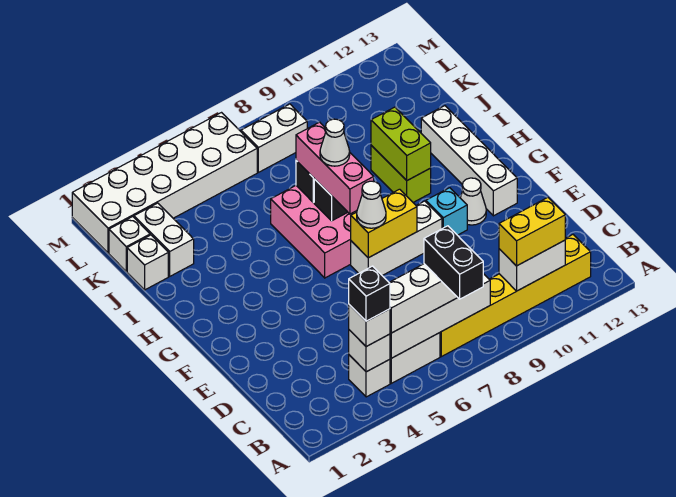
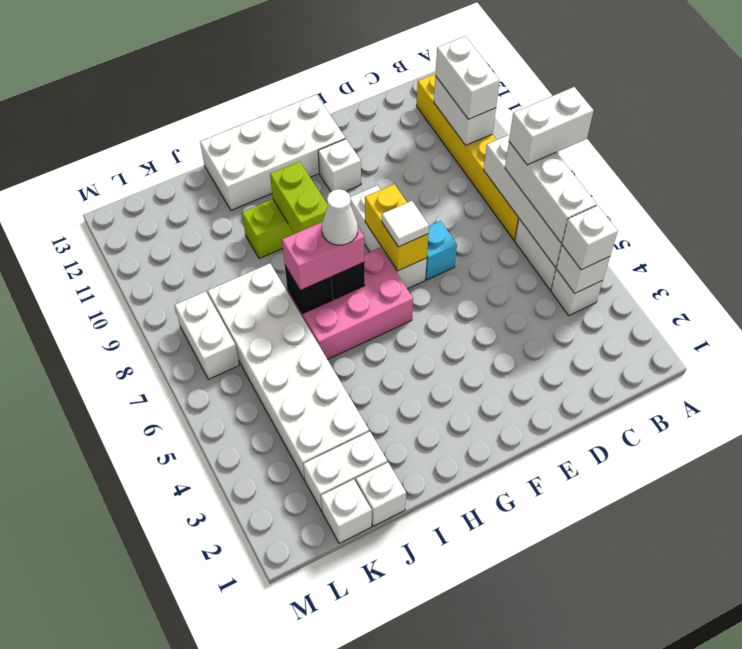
black 1x2 brick [424,226,483,299] -> white 1x2 brick [509,87,594,165]
black 1x1 brick [349,266,390,321] -> none
yellow 1x2 brick [499,197,565,266] -> white 1x2 brick [435,36,500,119]
white 1x1 cone [357,181,386,228] -> white 1x1 tile [382,201,429,247]
cyan 1x1 brick [426,188,467,235] -> cyan 1x1 brick moved to [425,221,457,280]
white 1x1 cone [460,178,486,225] -> white 1x1 brick [318,139,361,192]
white 1x4 brick [421,106,517,216] -> white 2x4 brick [200,95,345,210]
pink 1x3 brick [296,122,374,214] -> pink 1x2 brick [282,222,365,290]
lime 1x2 brick [371,107,431,180] -> lime 1x2 brick turned to [270,161,328,234]
white 2x6 brick [72,113,257,253] -> white 2x6 brick moved to [208,263,369,480]

